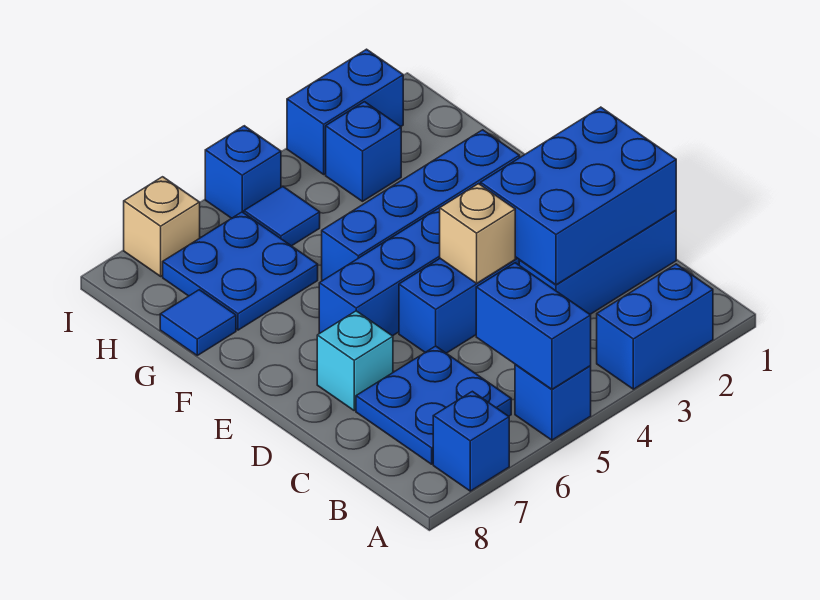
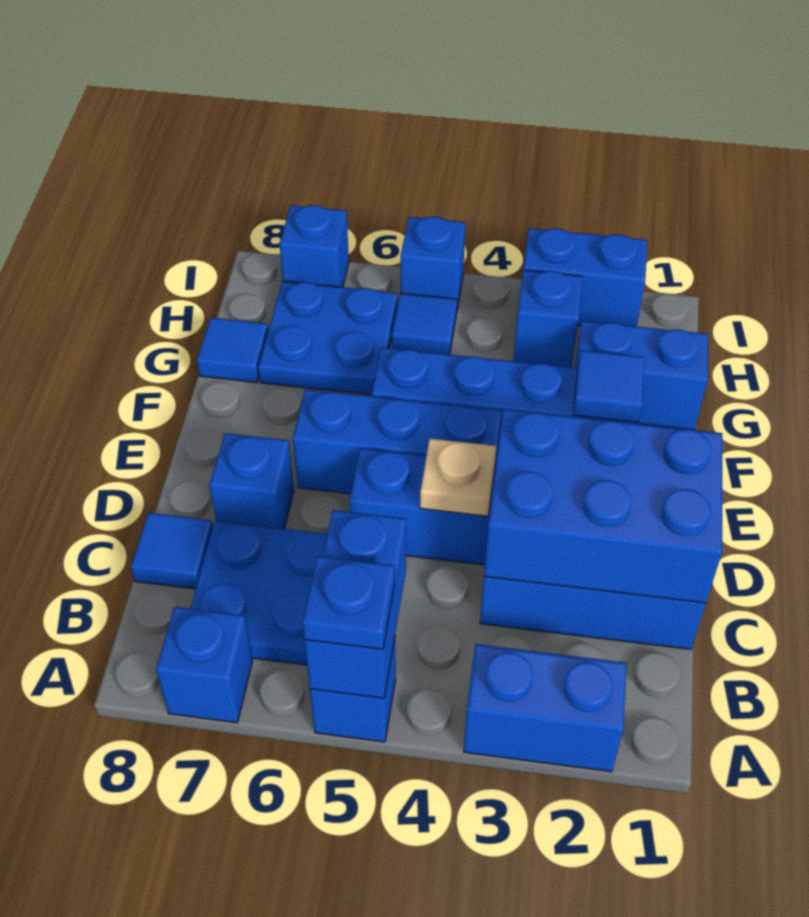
none -> blue 1x1 plate [303,556,395,649]
none -> blue 1x1 tile [131,513,213,589]
tan 1x1 brick [440,184,515,283] -> tan 1x1 plate [420,439,496,516]
cyan 1x1 brick [317,311,393,410] -> blue 1x1 brick [210,433,294,529]
none -> blue 1x1 tile [573,350,644,422]
none -> blue 1x2 brick [575,321,708,430]
tan 1x1 brick [124,177,200,276] -> blue 1x1 brick [280,205,349,287]

